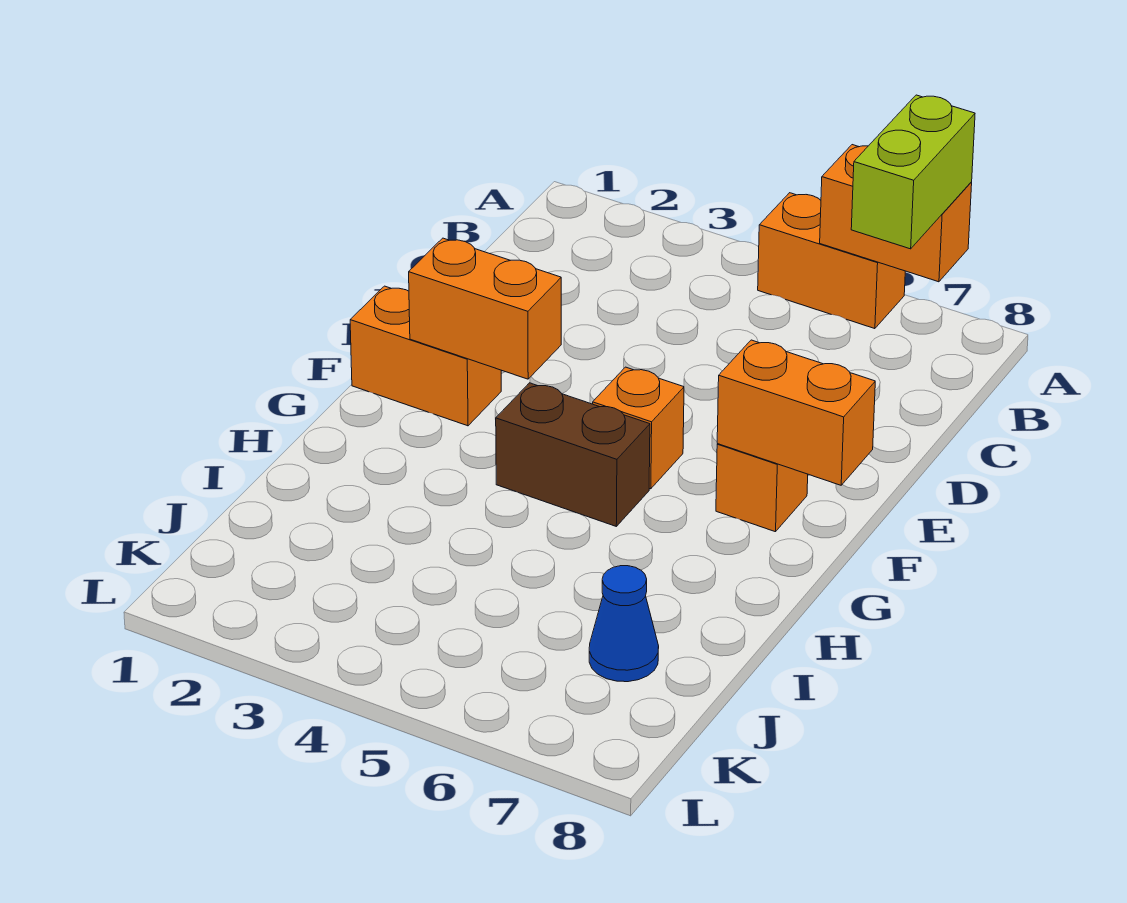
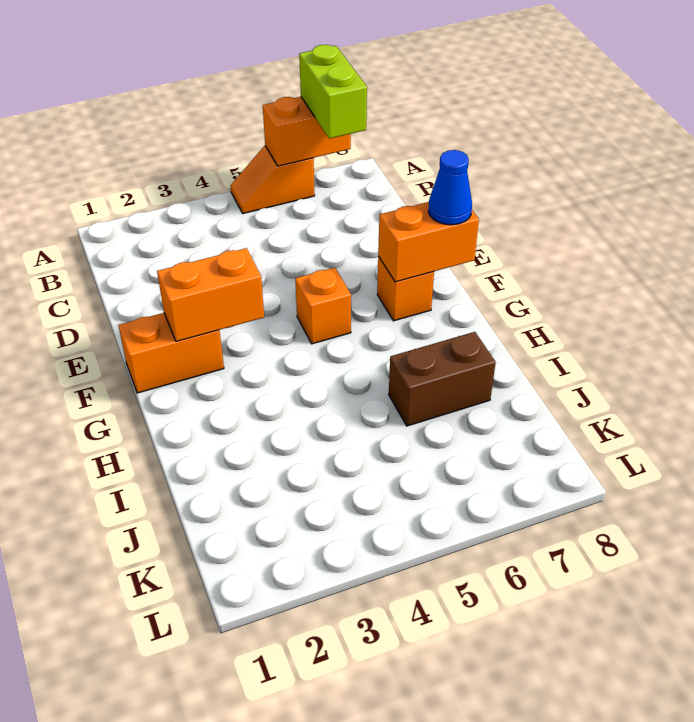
orange 1x2 brick [758,193,905,329] -> orange 1x2 slope [230,146,315,214]
brown 1x2 brick [496,383,650,526] -> brown 1x2 brick moved to [389,332,496,426]
blue 1x1 cone [589,566,659,682] -> blue 1x1 cone moved to [428,150,472,225]

